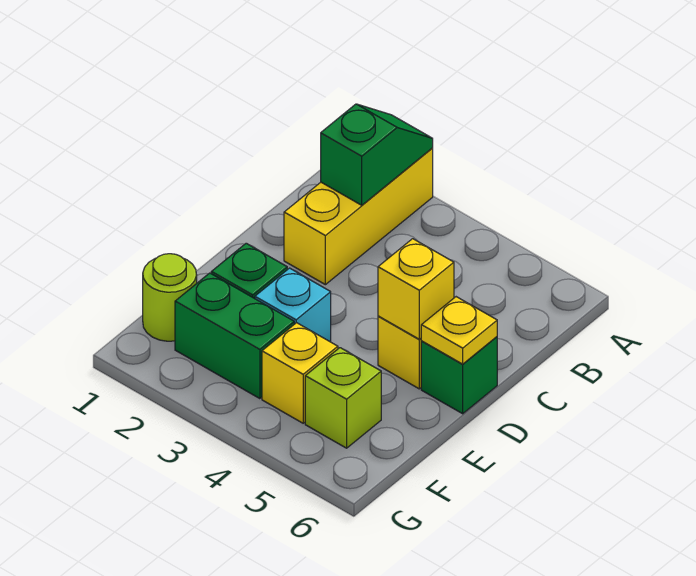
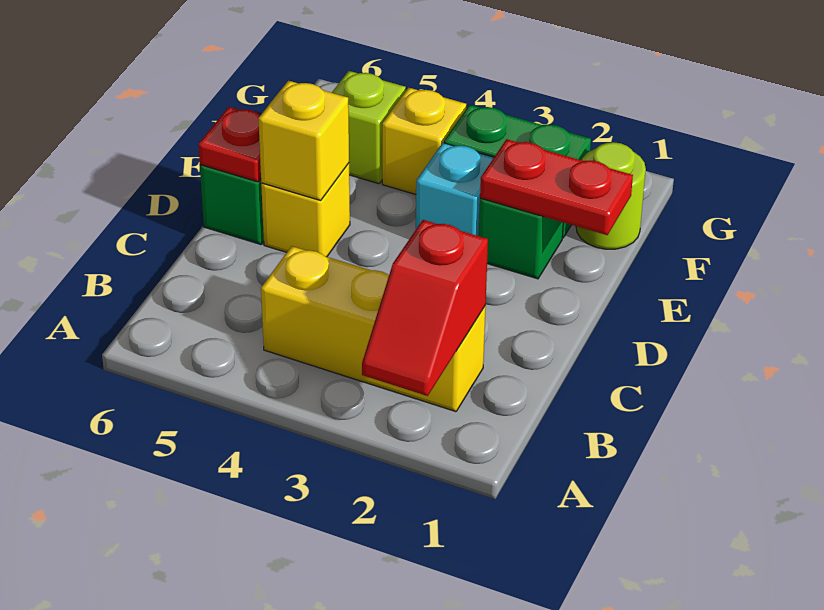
yellow 1x3 brick [284,148,433,285] -> yellow 1x3 brick turned to [261,246,486,412]
green 1x2 slope [321,104,433,205] -> red 1x2 slope [362,220,488,396]
yellow 1x1 plate [421,297,497,364] -> red 1x1 plate [198,107,261,182]
none -> red 1x2 plate [480,139,633,235]

